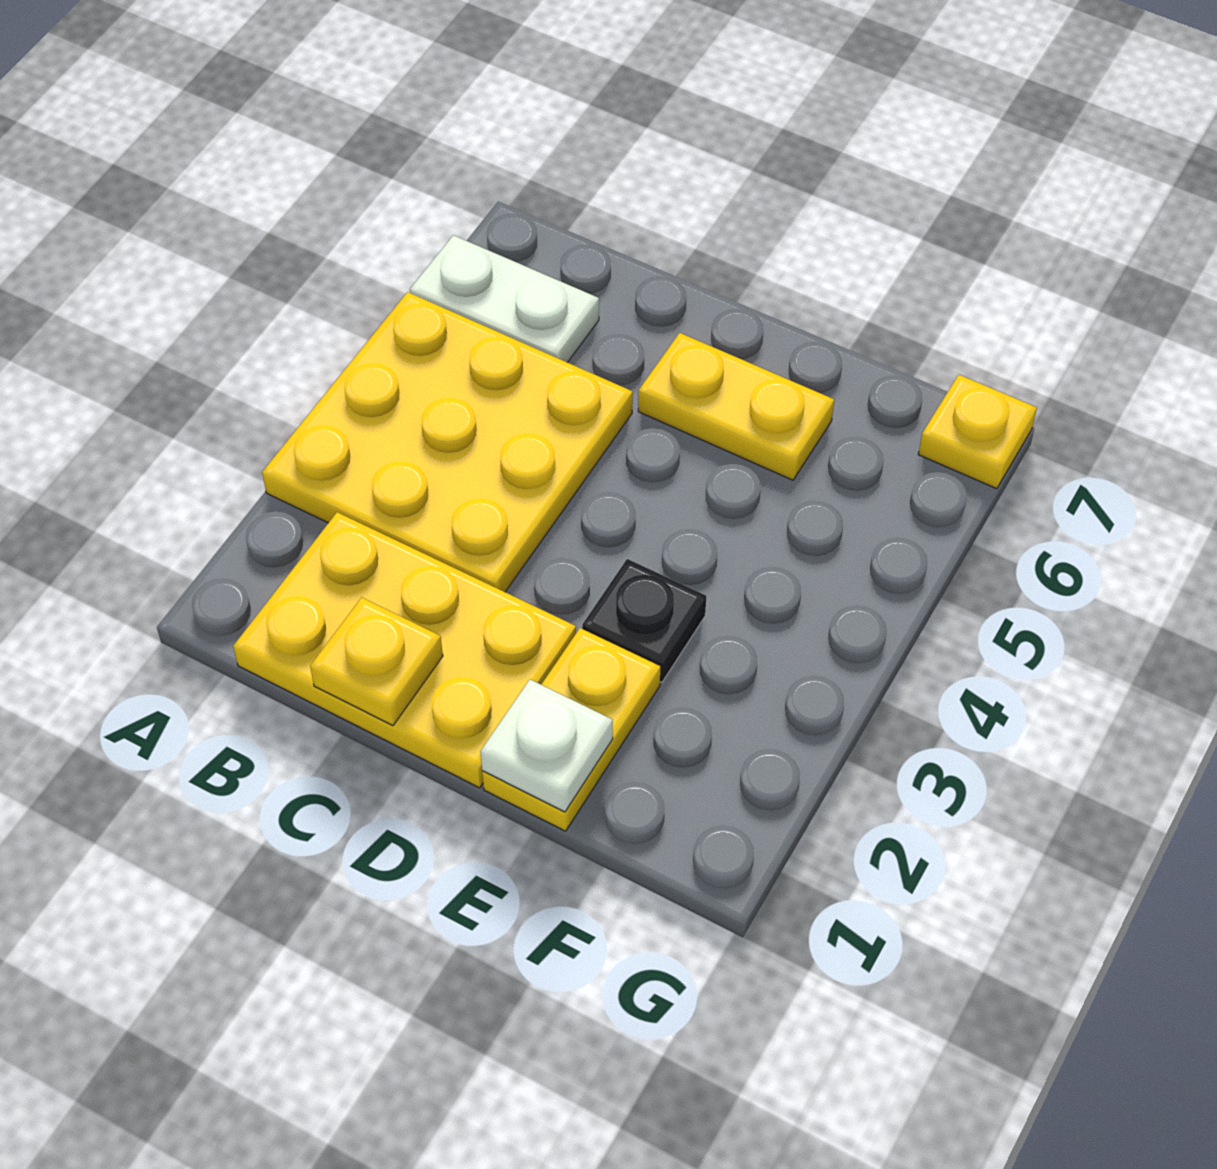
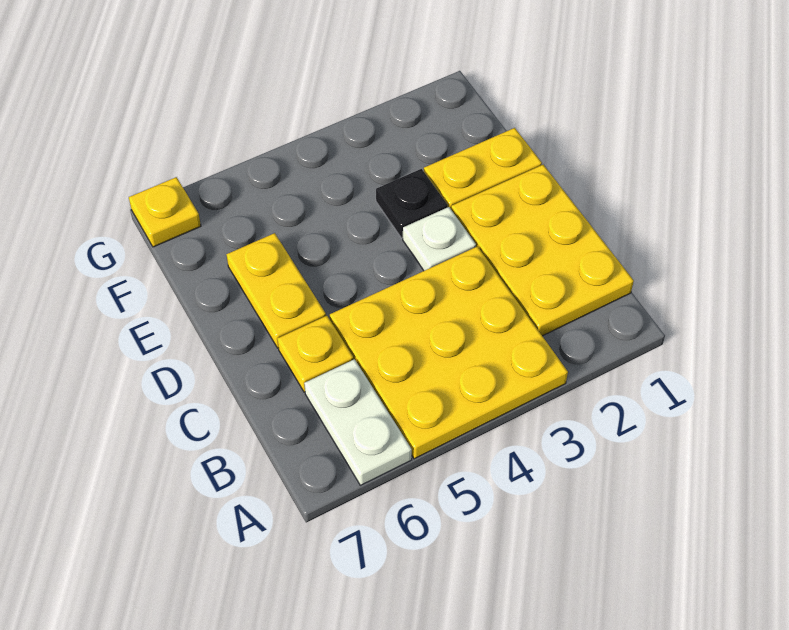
yellow 1x1 plate [310,597,443,726] -> yellow 1x1 plate moved to [277,316,353,392]
white 1x1 plate [480,680,613,812] -> white 1x1 plate moved to [403,207,476,271]

